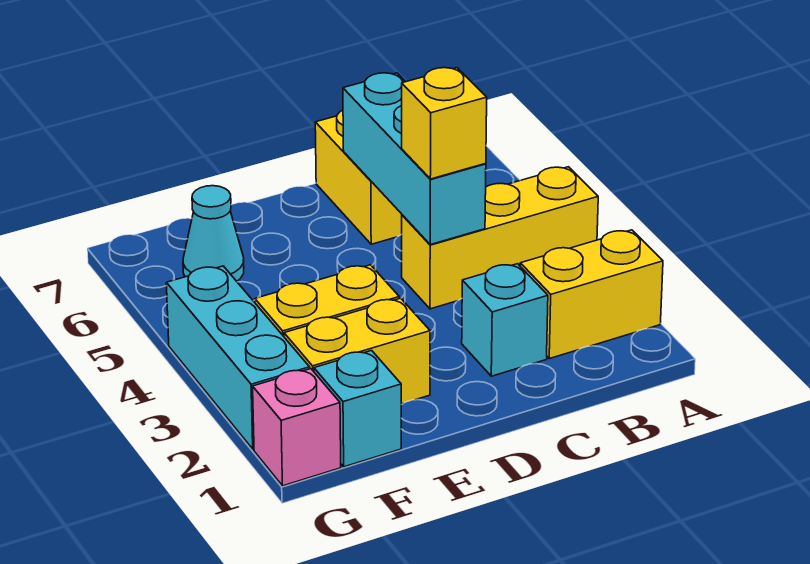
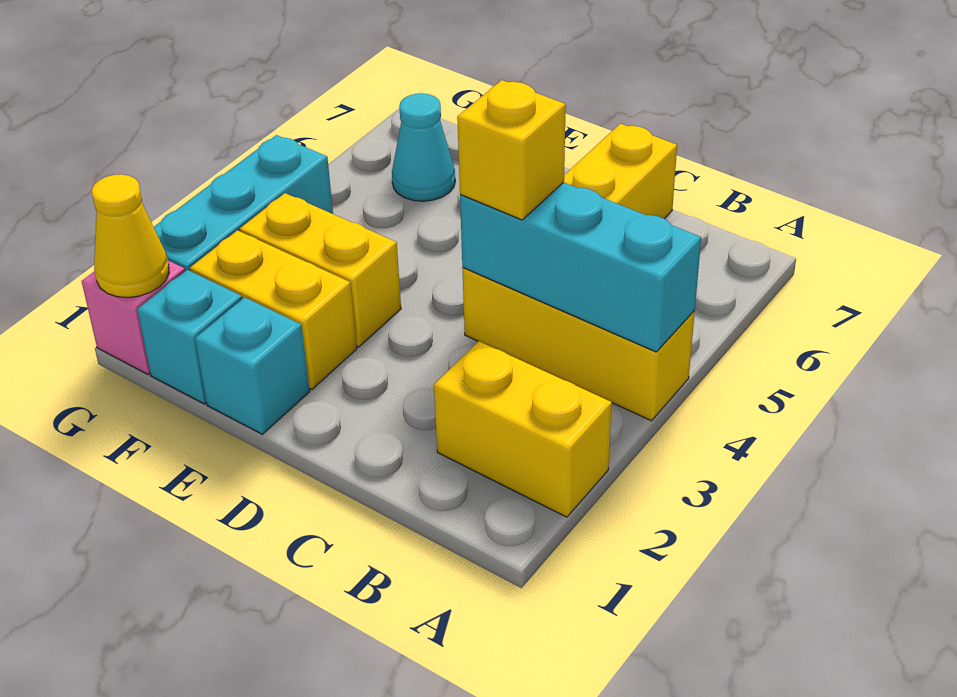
cyan 1x1 brick [462,264,548,376] -> cyan 1x1 brick moved to [195,297,310,434]
cyan 1x3 brick [343,73,486,245] -> cyan 1x3 brick turned to [460,182,701,352]
none -> yellow 1x1 cone [92,174,169,298]

